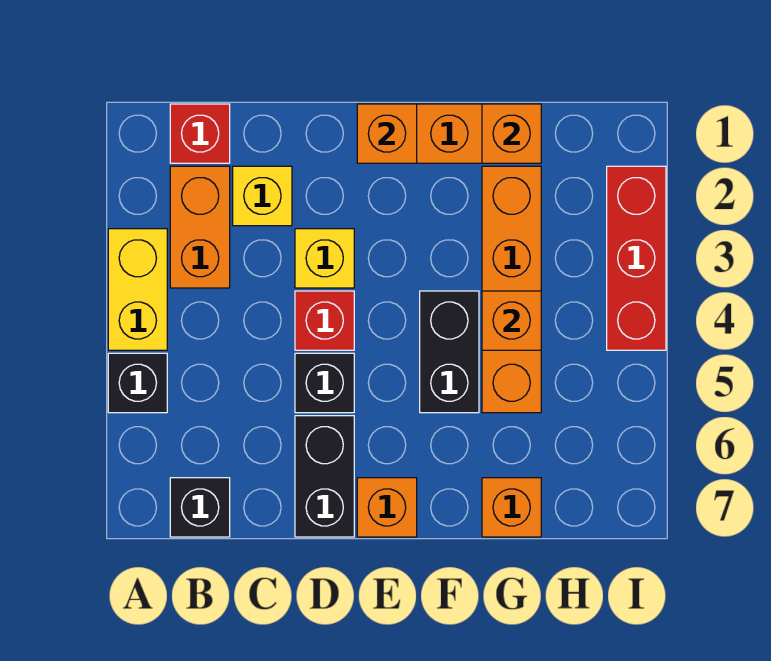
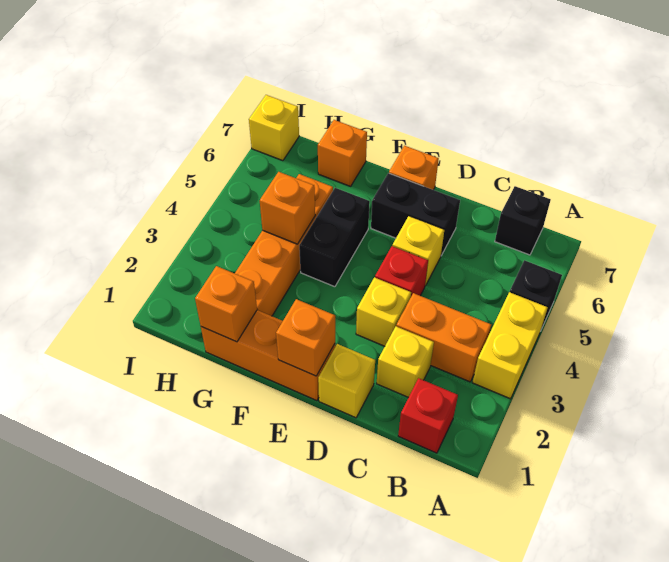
orange 1x2 brick [170,166,230,288] -> orange 1x2 brick turned to [396,293,491,382]
none -> yellow 1x1 brick [318,344,375,418]
black 1x1 brick [295,353,354,413] -> yellow 1x1 brick [392,216,444,286]
black 1x2 brick [295,416,354,537] -> black 1x2 brick turned to [371,173,460,255]
red 1x3 brick [607,166,666,350] -> none
none -> yellow 1x1 brick [249,95,299,161]

